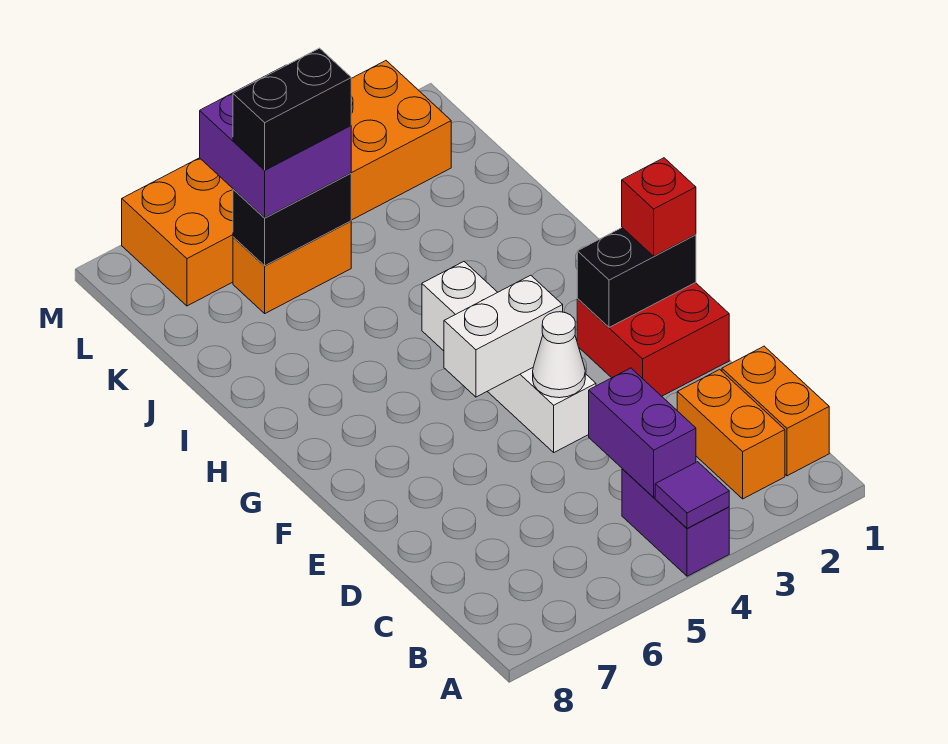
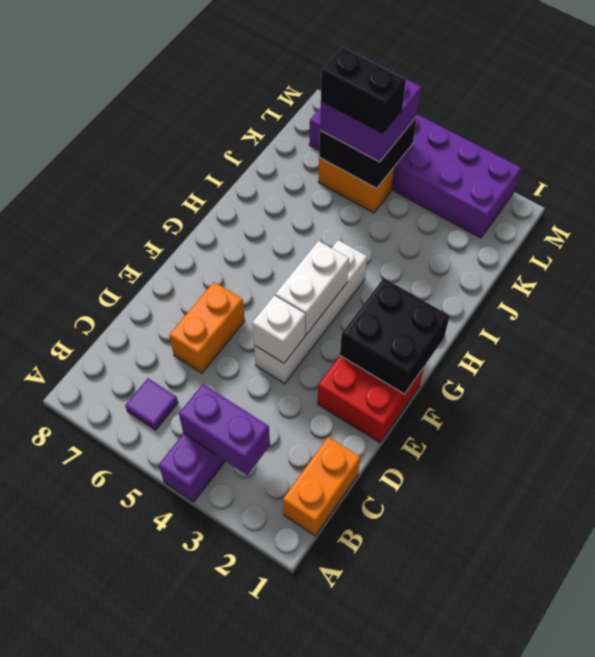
purple 1x1 tile [655,462,729,528] -> purple 1x1 tile moved to [125,378,178,430]
orange 1x2 brick [677,369,785,499] -> orange 1x2 brick moved to [169,282,245,373]
purple 1x2 brick [589,368,696,497] -> purple 1x2 brick turned to [179,384,270,475]
white 1x1 cone [533,312,585,398] -> white 1x1 brick [252,295,305,363]
black 1x2 brick [577,228,696,327] -> black 2x2 brick [340,278,450,394]
red 1x1 brick [622,158,696,256] -> none
white 1x2 brick [444,275,563,397] -> white 1x2 brick turned to [275,241,349,335]
black 1x2 brick [233,173,351,266] -> black 2x2 brick [319,117,417,188]
orange 2x6 brick [122,61,451,306] -> purple 2x6 brick [309,107,521,238]

